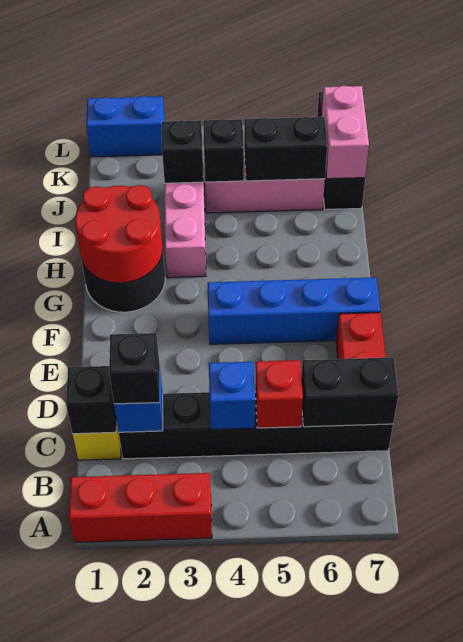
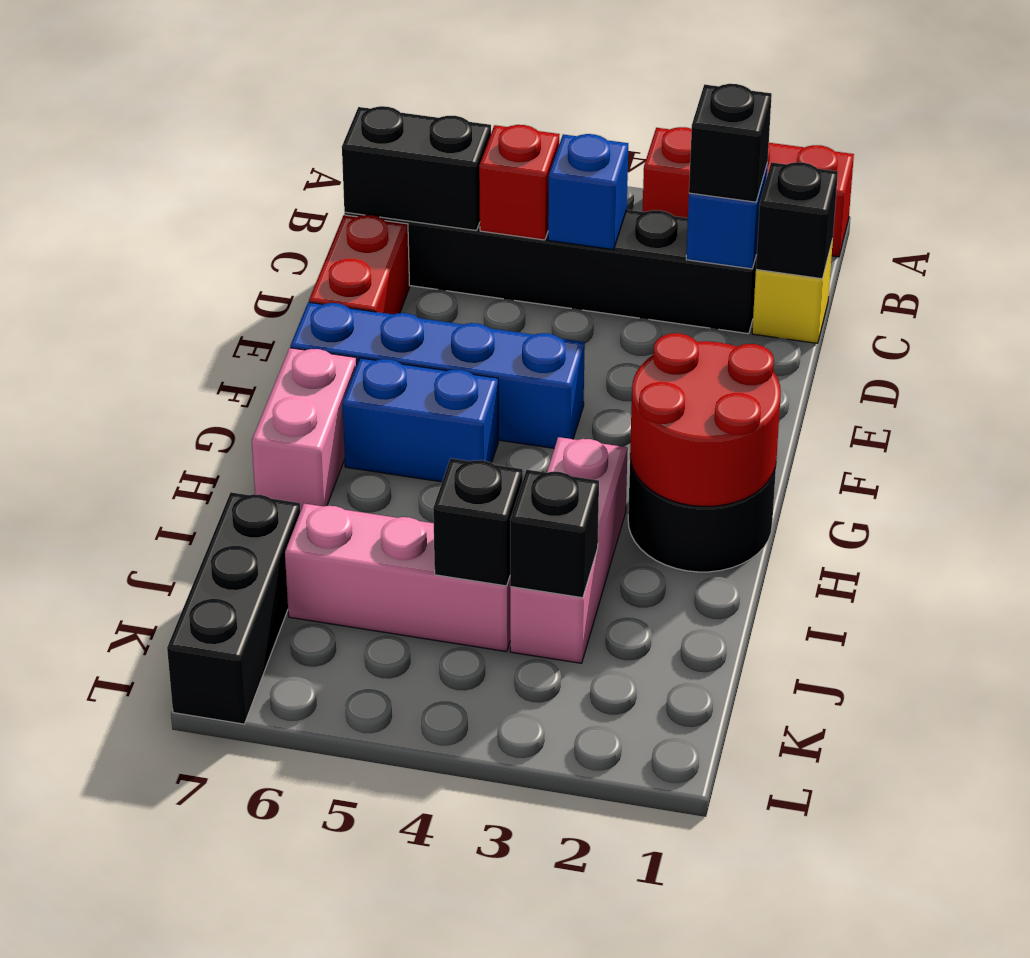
black 1x2 brick [244,117,327,181] -> none
pink 1x2 brick [322,86,369,179] -> pink 1x2 brick moved to [252,348,357,510]
blue 1x2 brick [86,96,165,157] -> blue 1x2 brick moved to [342,358,498,482]

